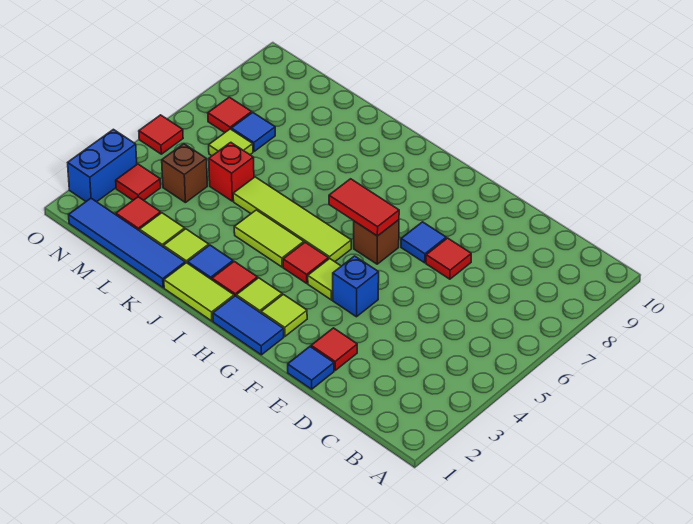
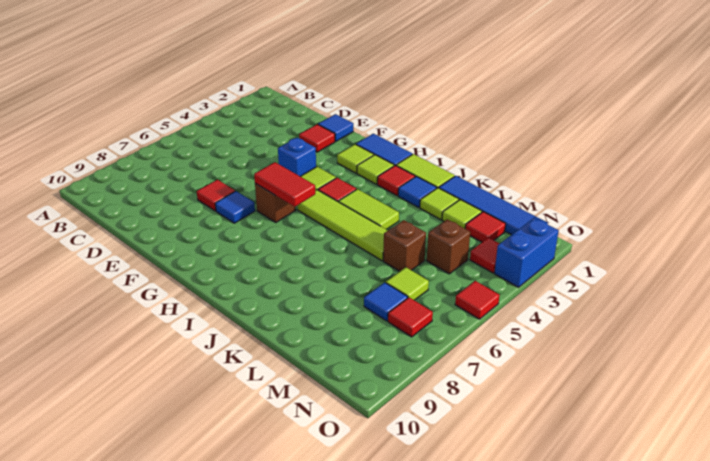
red 1x1 brick [209,142,254,201] -> brown 1x1 brick [383,220,426,271]

